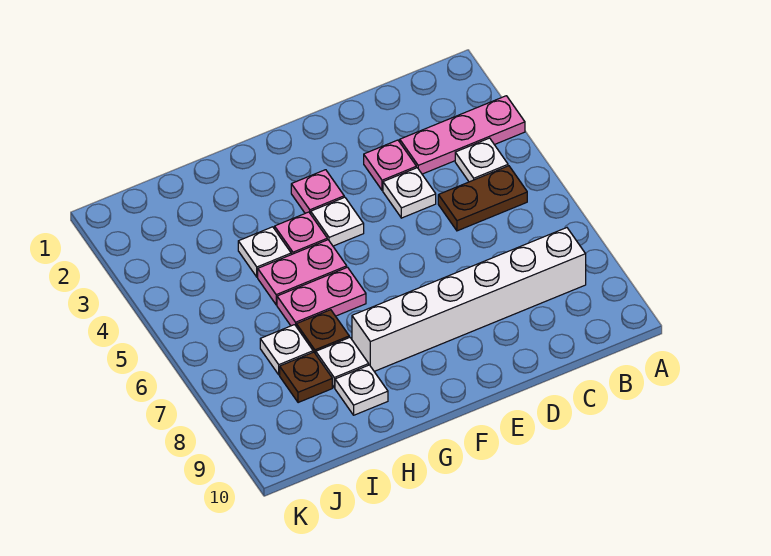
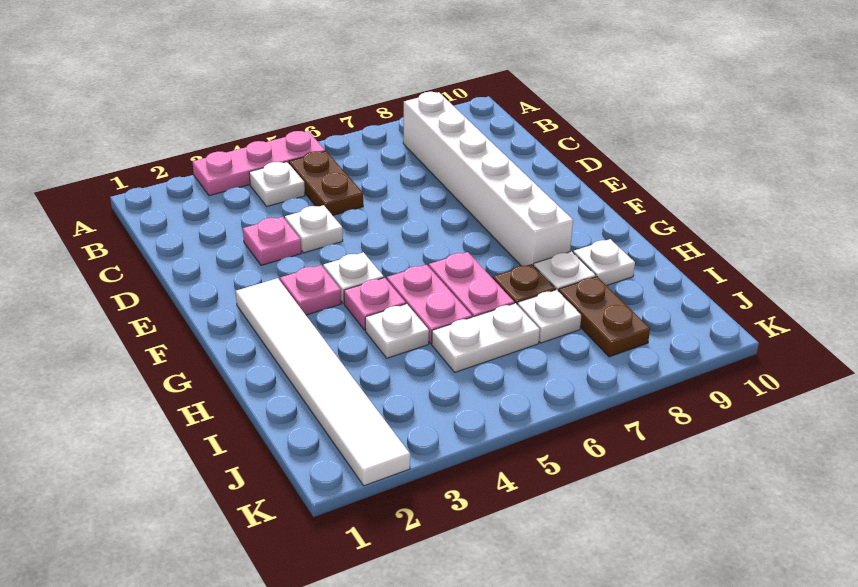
pink 1x3 plate [400,96,525,174] -> pink 1x3 plate turned to [193,131,325,196]
none -> white 1x6 tile [236,278,410,486]
none -> white 1x2 plate [432,303,540,372]
brown 1x1 plate [280,352,332,403] -> brown 1x2 plate [559,277,650,357]

